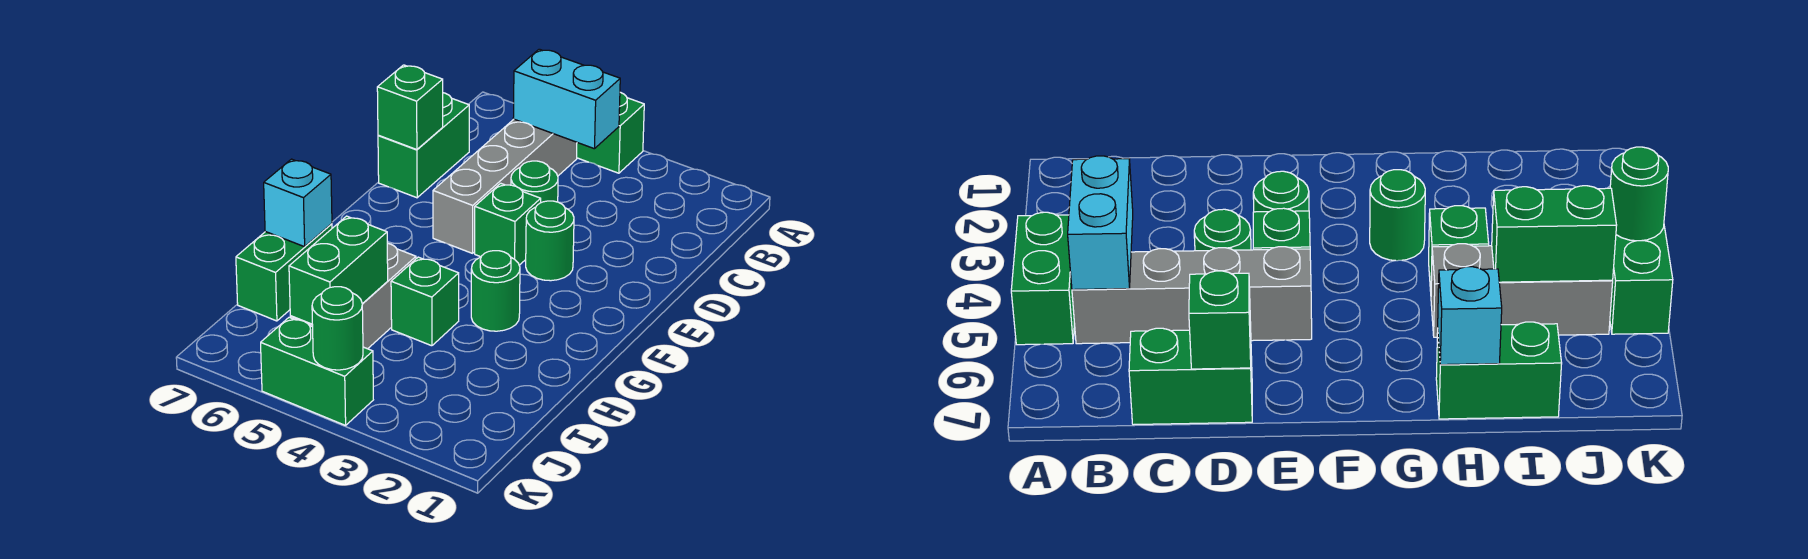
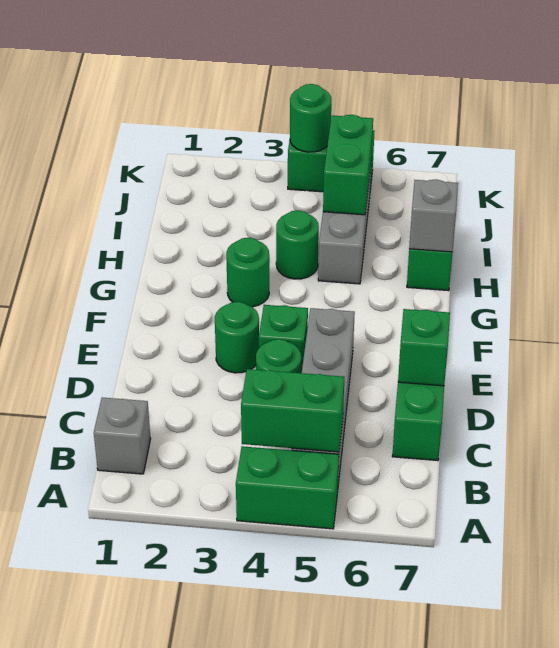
none -> grey 1x1 brick [94,398,151,474]
cyan 1x2 brick [513,49,620,149] -> green 1x2 brick [241,369,344,452]
green 1x1 brick [391,257,459,346] -> green 1x1 round brick [276,210,319,279]
cyan 1x1 brick [264,159,332,247] -> grey 1x1 brick [409,179,458,252]

